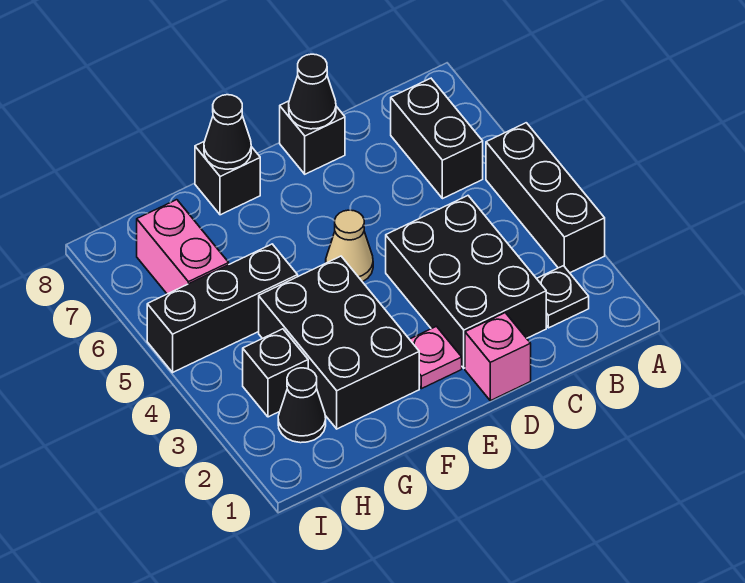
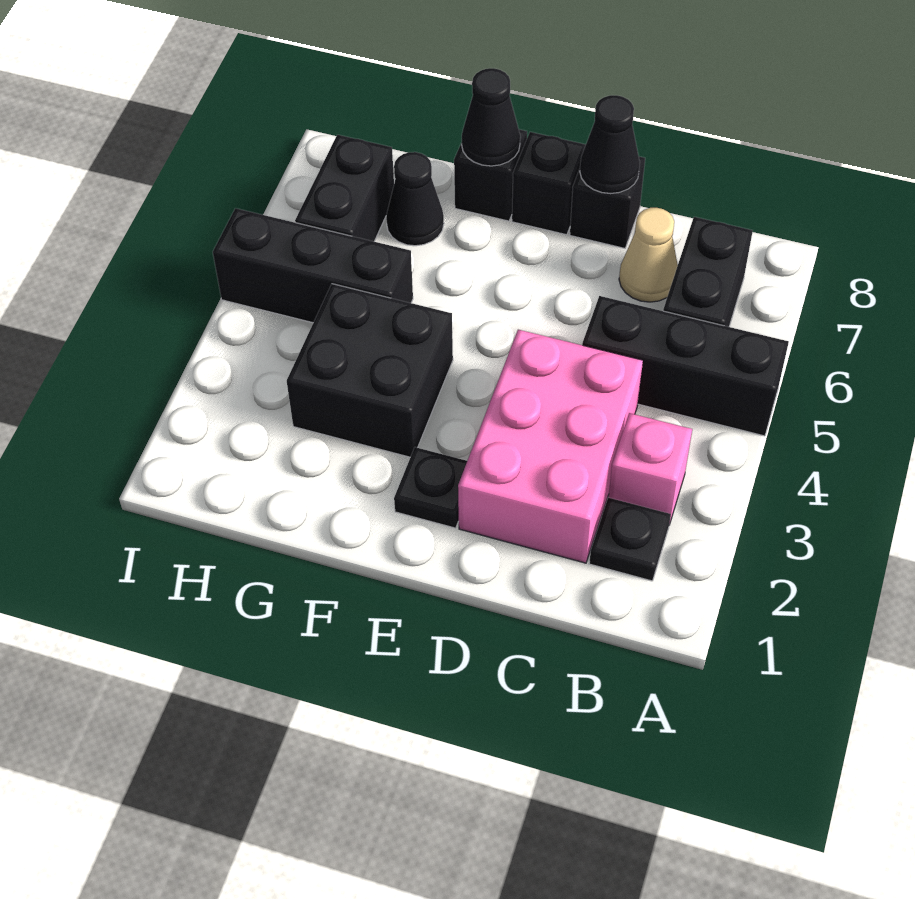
black 1x3 brick [486,123,605,273] -> black 1x3 brick turned to [582,296,789,436]
black 2x3 brick [386,196,546,368] -> pink 2x3 brick [458,330,643,563]
pink 1x1 brick [465,313,531,401] -> pink 1x1 brick moved to [609,413,692,525]
pink 1x1 plate [410,326,462,389] -> black 1x1 plate [394,447,467,528]
tan 1x1 cone [326,210,373,282] -> tan 1x1 cone moved to [619,208,678,302]
black 2x3 brick [259,256,419,429] -> black 2x2 brick [287,284,453,457]
black 1x1 cone [278,368,326,443] -> black 1x1 cone moved to [386,152,444,246]
black 1x1 brick [243,329,308,417] -> black 1x1 brick moved to [512,132,586,235]
pink 1x2 brick [137,200,229,294] -> black 1x2 brick [295,135,394,241]

